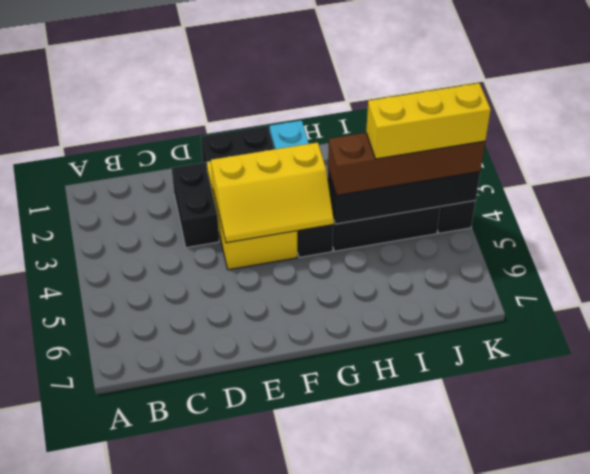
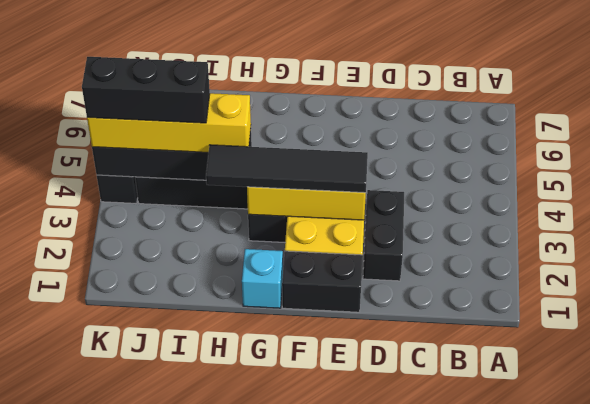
none -> black 1x4 tile [206,145,368,193]
brown 1x4 brick [328,133,485,195] -> yellow 1x4 brick [87,93,251,152]
yellow 1x3 brick [366,83,491,159] -> black 1x3 brick [82,57,210,123]

